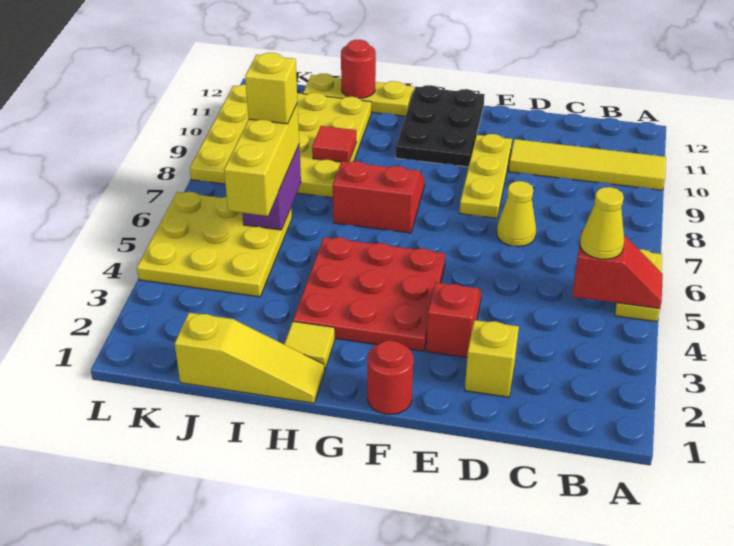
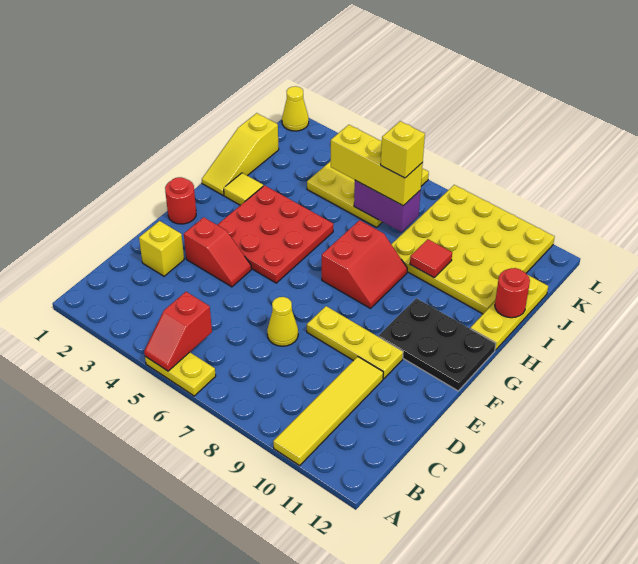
yellow 1x1 cone [580,187,624,259] -> yellow 1x1 cone moved to [282,86,309,131]

